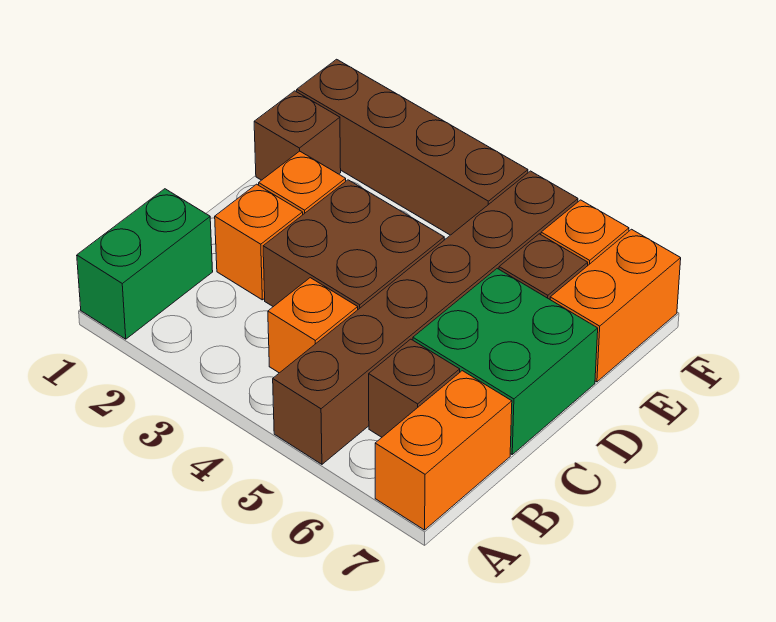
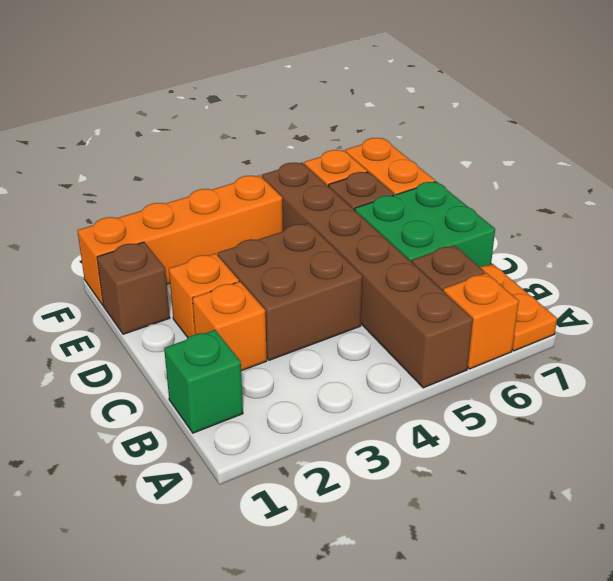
green 1x2 brick [77,189,213,339] -> green 1x1 brick [164,330,243,433]
orange 1x2 brick [375,371,512,530] -> orange 1x2 plate [480,264,557,351]
orange 1x1 brick [268,278,358,373] -> orange 1x1 brick moved to [443,273,519,369]
brown 1x4 brick [297,59,528,235] -> orange 1x4 brick [77,175,283,305]

